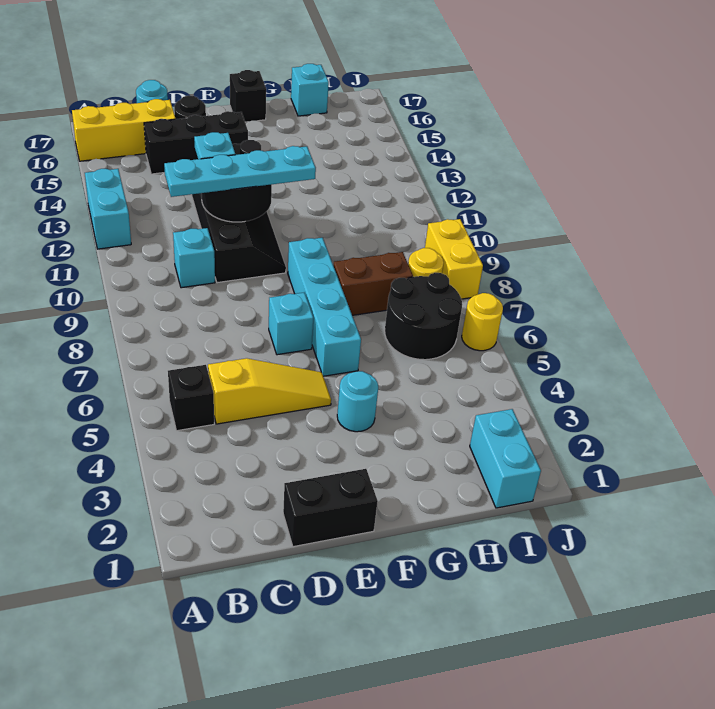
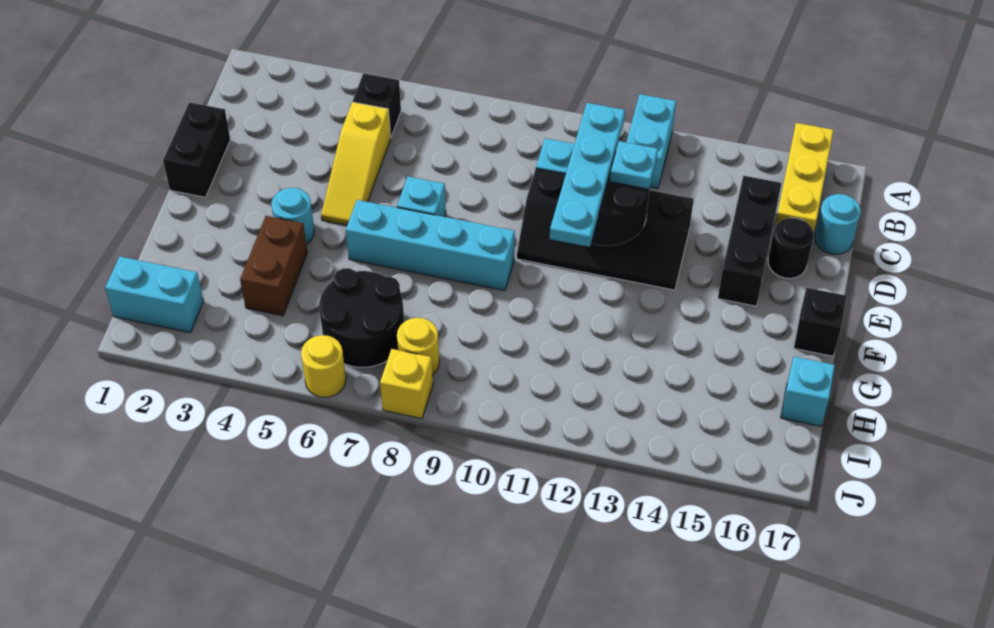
cyan 1x2 brick [85,169,131,249] -> cyan 1x2 brick turned to [626,94,676,189]
brown 1x2 brick [333,252,413,315] -> brown 1x2 brick moved to [240,216,307,316]
yellow 1x2 brick [425,219,483,299] -> yellow 1x1 brick [380,349,433,419]

